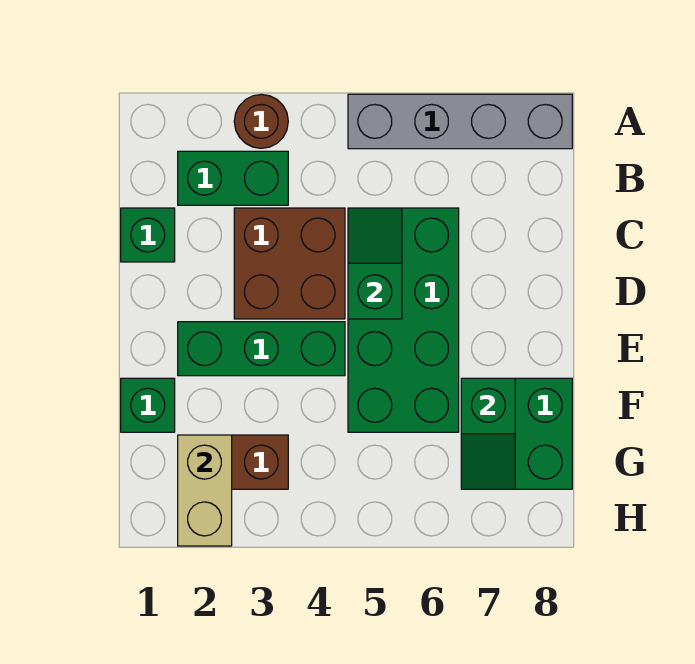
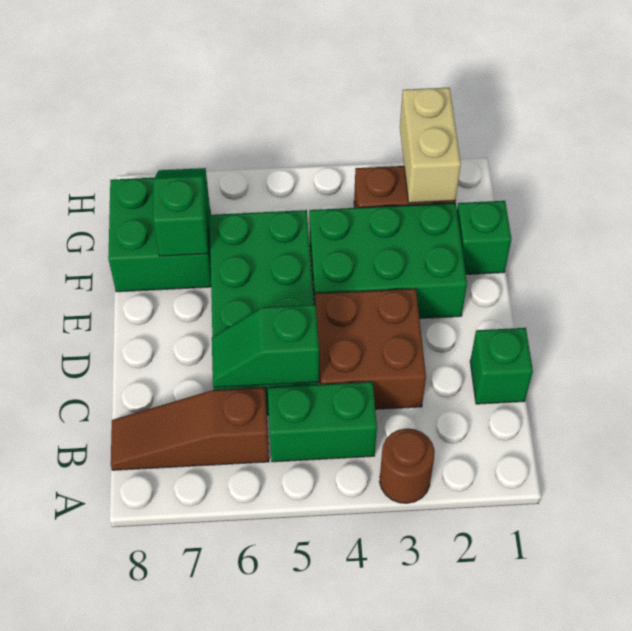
grey 1x4 brick [348,94,572,149] -> none
green 1x2 brick [178,151,288,205] -> green 1x2 brick moved to [268,382,377,462]
none -> brown 1x3 slope [111,387,269,470]
green 1x2 slope [348,208,402,319] -> green 1x2 slope turned to [212,304,319,388]
green 1x3 brick [178,322,345,376] -> green 2x3 brick [309,203,467,319]

